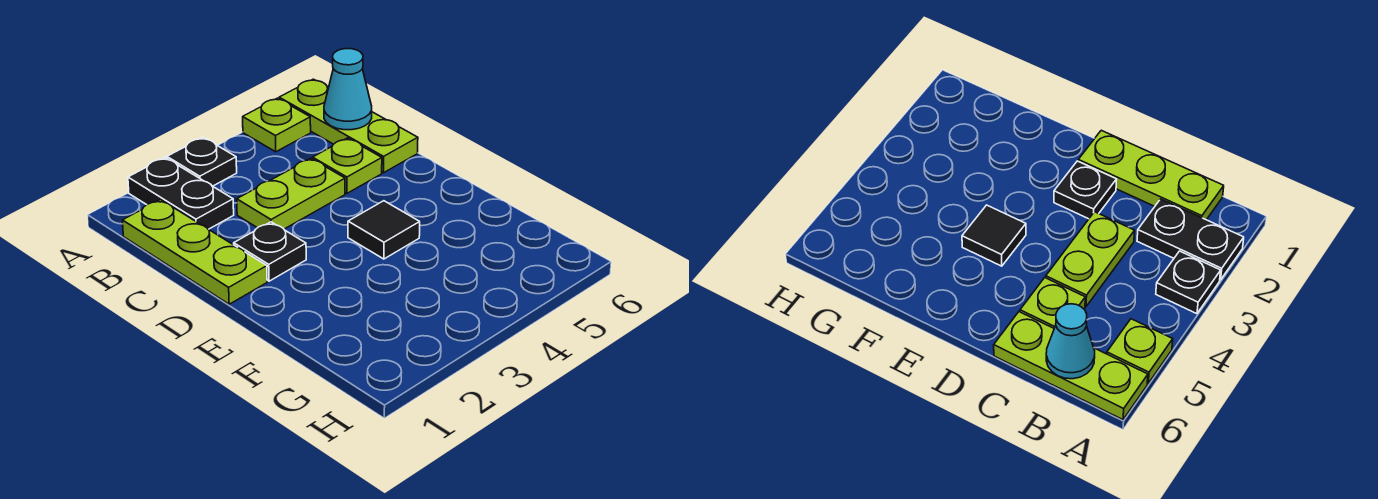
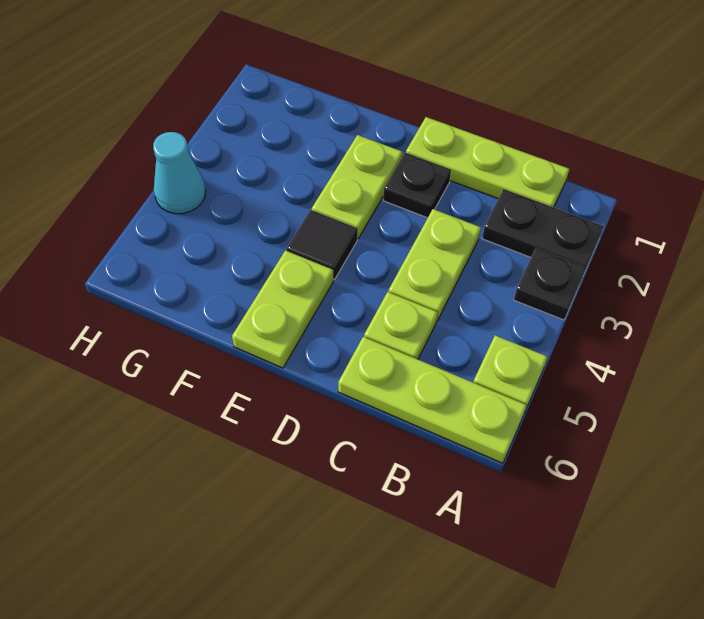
cyan 1x1 cone [324,49,372,130] -> cyan 1x1 cone moved to [153,132,206,214]
none -> lime 1x2 plate [312,135,403,239]
none -> lime 1x2 plate [232,251,333,368]

